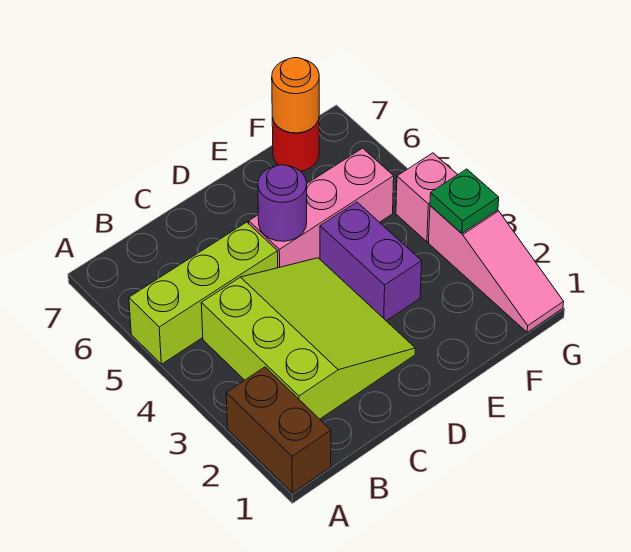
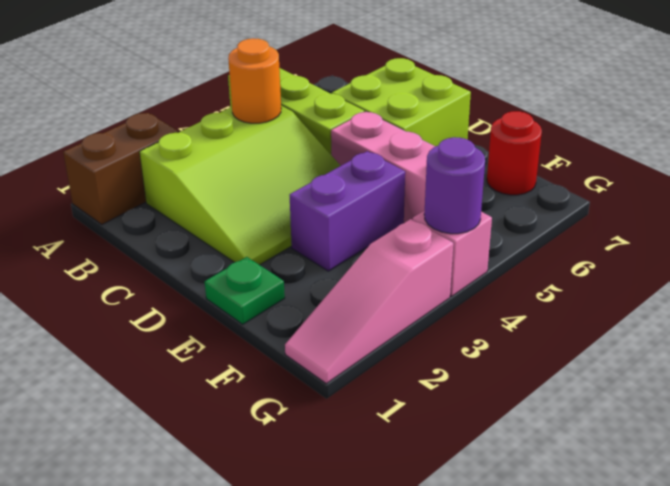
none -> lime 2x2 brick [332,58,471,146]
purple 1x1 round brick [258,165,307,241] -> purple 1x1 round brick moved to [424,137,485,234]
orange 1x1 round brick [272,58,319,133] -> orange 1x1 round brick moved to [228,38,281,123]
green 1x1 plate [430,169,499,233] -> green 1x1 plate moved to [205,257,285,324]

